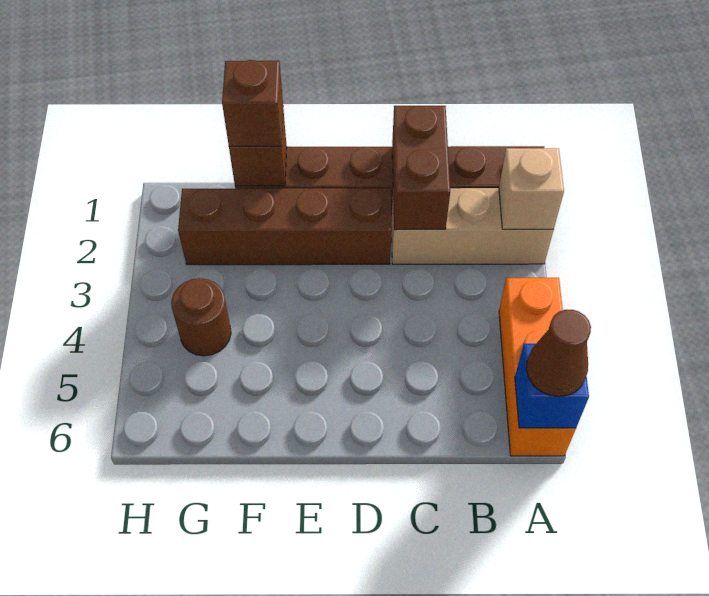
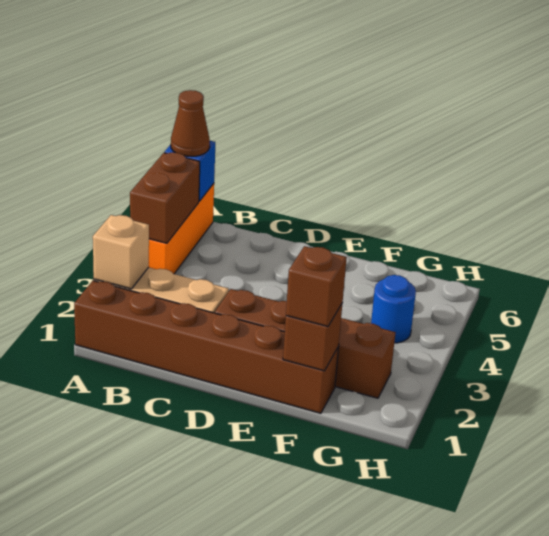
brown 1x2 brick [392,106,450,230] -> brown 1x2 brick moved to [130,152,200,243]
brown 1x1 round brick [171,278,231,356] -> blue 1x1 round brick [371,275,416,343]

